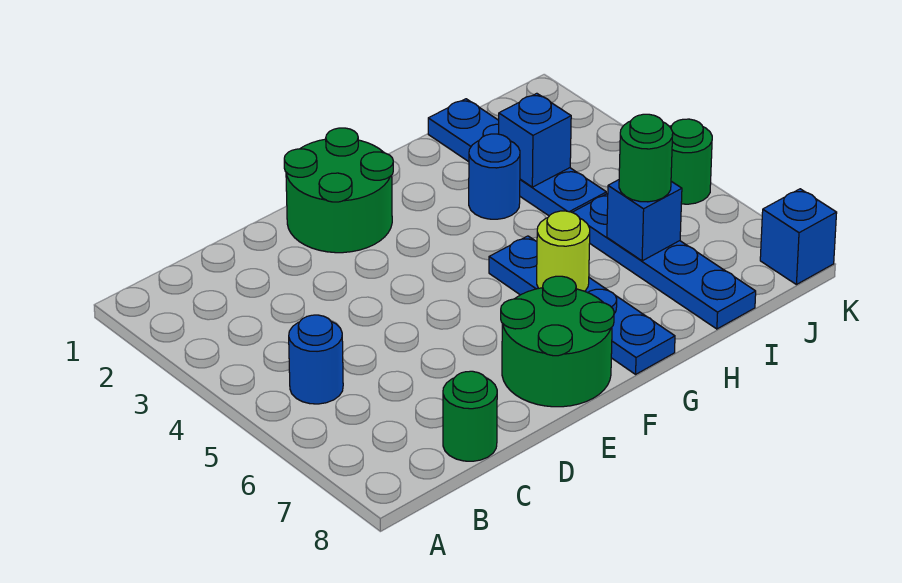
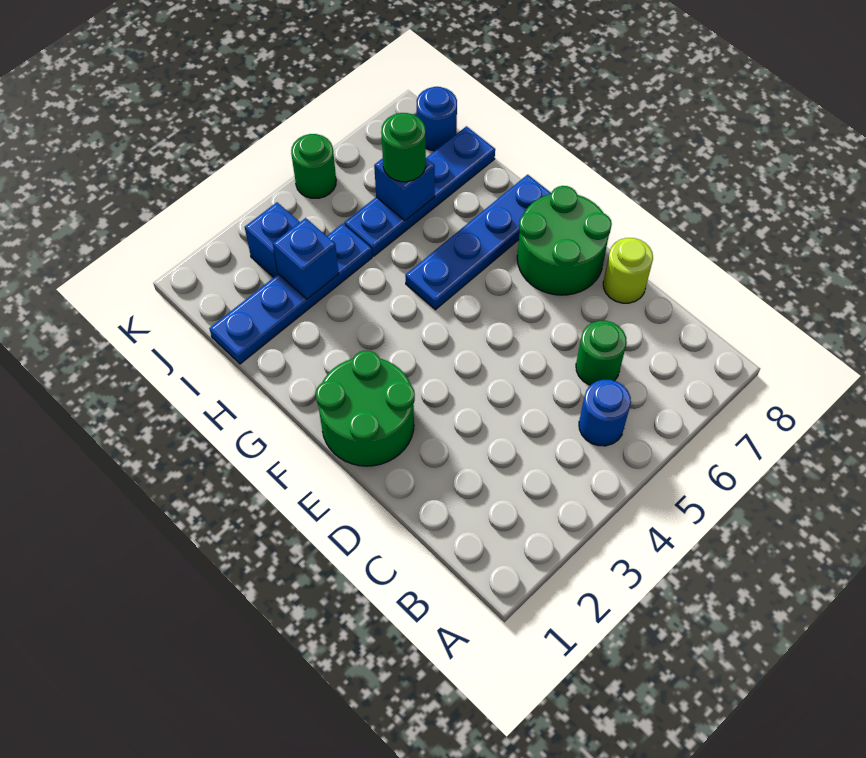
green 1x1 round brick [443,371,497,461] -> green 1x1 round brick moved to [576,321,627,385]
lime 1x1 round brick [537,211,590,291] -> lime 1x1 round brick moved to [603,238,653,303]
blue 1x1 round brick [469,134,520,219] -> blue 1x1 round brick moved to [417,87,457,151]
blue 1x1 brick [760,189,837,285] -> blue 1x1 brick moved to [245,202,300,278]

